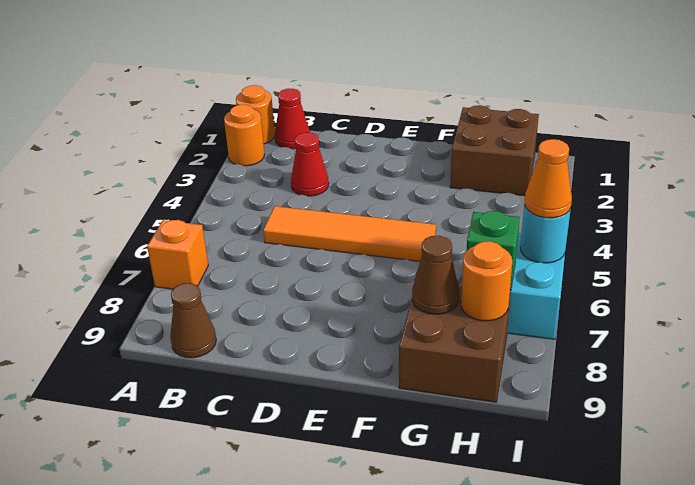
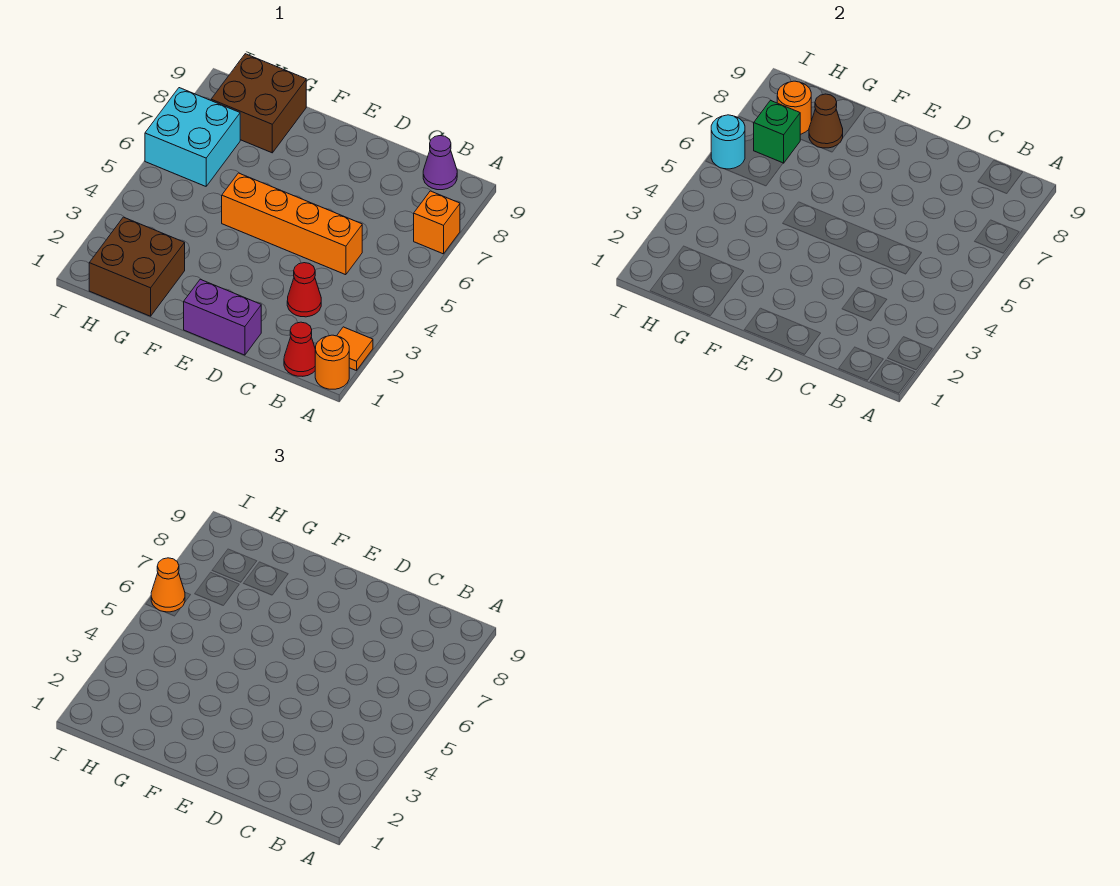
orange 1x1 round brick [224,105,265,166] -> orange 1x1 tile [337,327,373,371]
brown 1x1 cone [170,283,216,358] -> purple 1x1 cone [423,136,457,190]
orange 1x4 tile [263,206,436,261] -> orange 1x4 brick [222,173,362,275]
none -> purple 1x2 brick [184,279,261,355]

